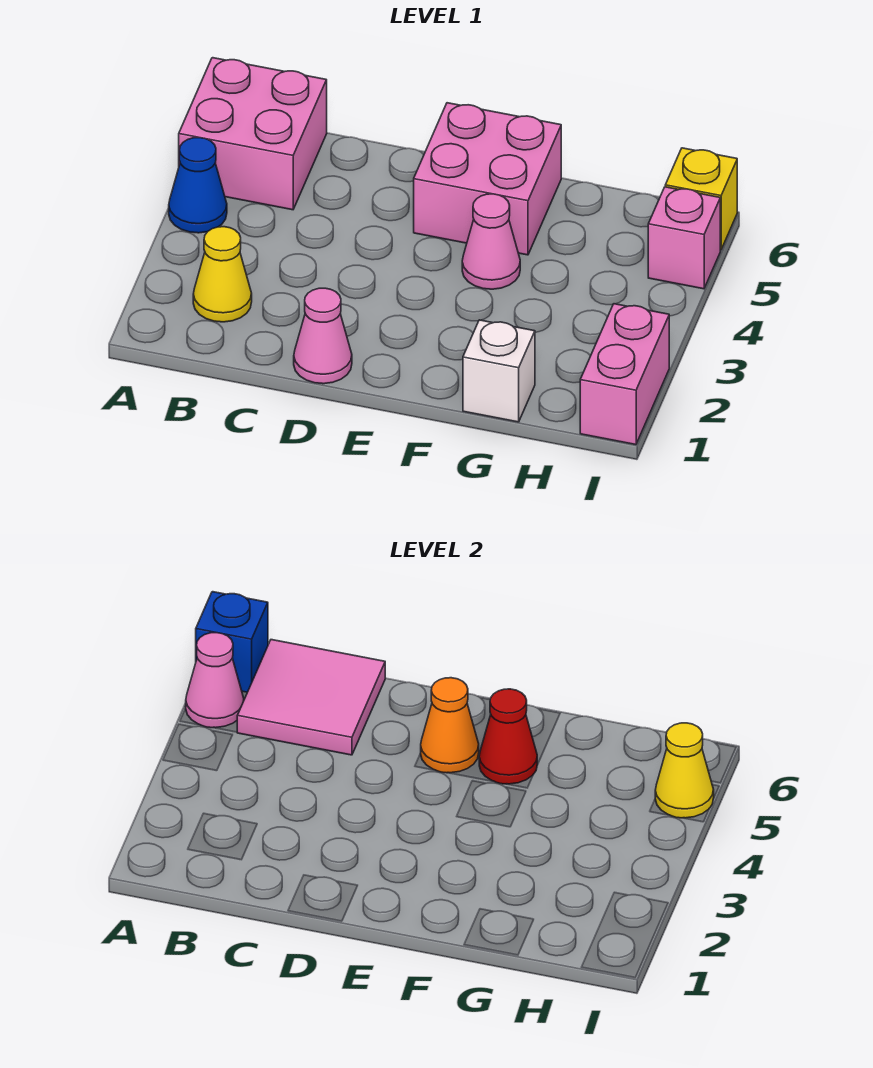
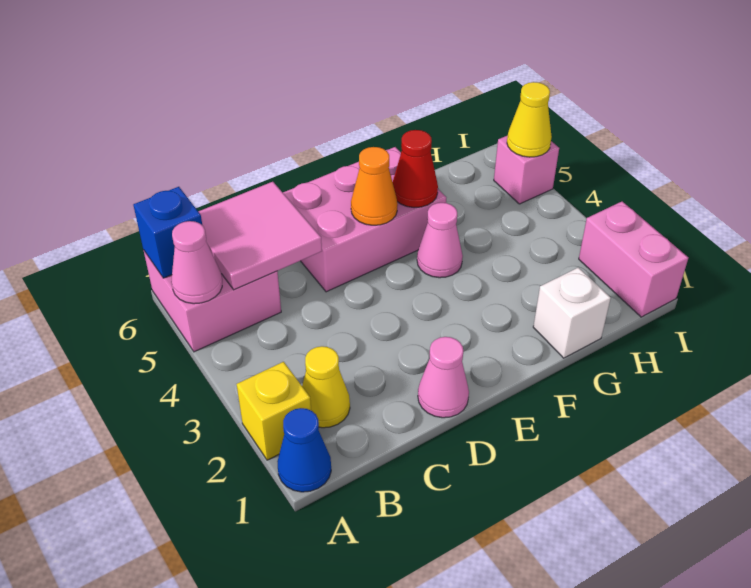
blue 1x1 cone [169,138,227,233] -> blue 1x1 cone moved to [277,408,331,492]
pink 2x2 brick [414,103,561,255] -> pink 2x3 brick [283,147,446,292]
yellow 1x1 brick [665,148,737,250] -> yellow 1x1 brick moved to [237,362,311,460]

